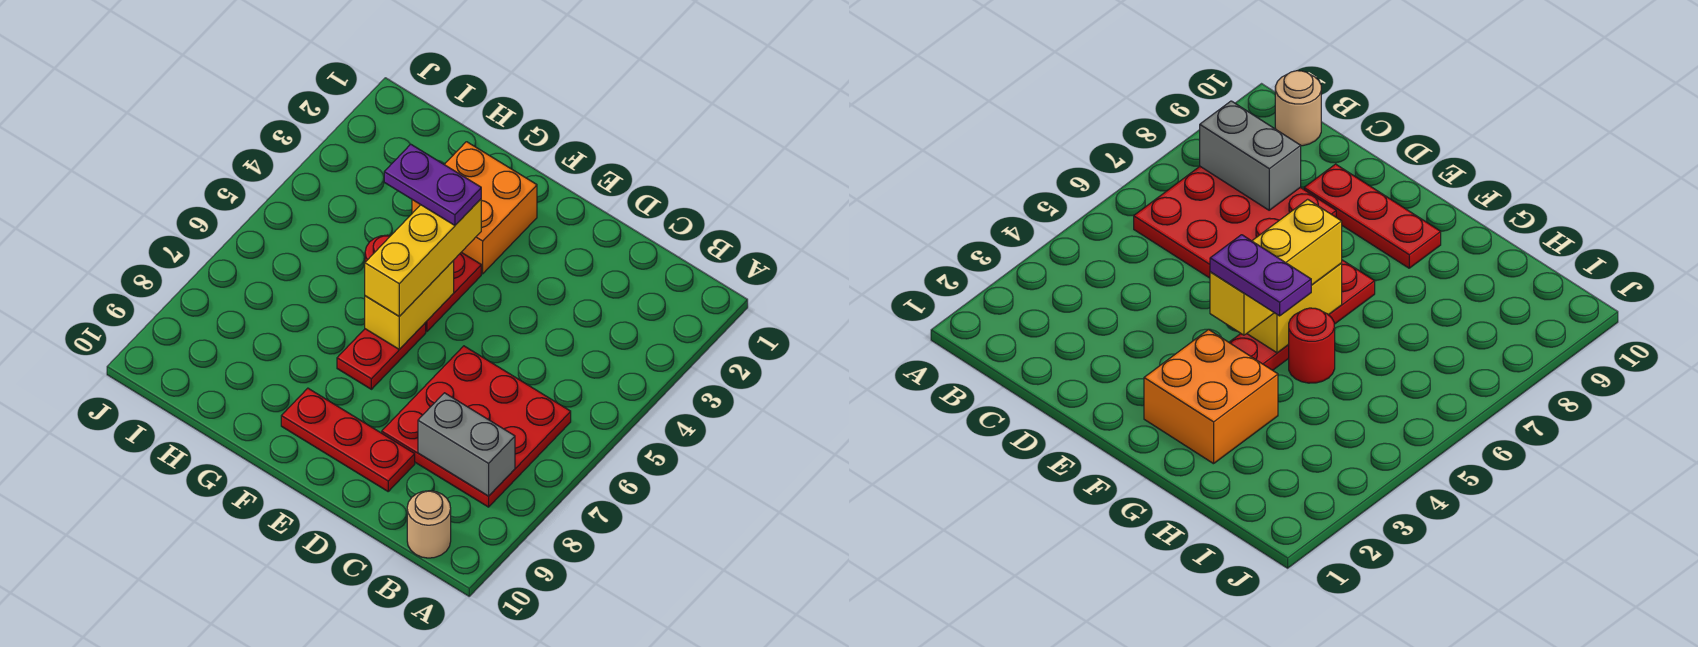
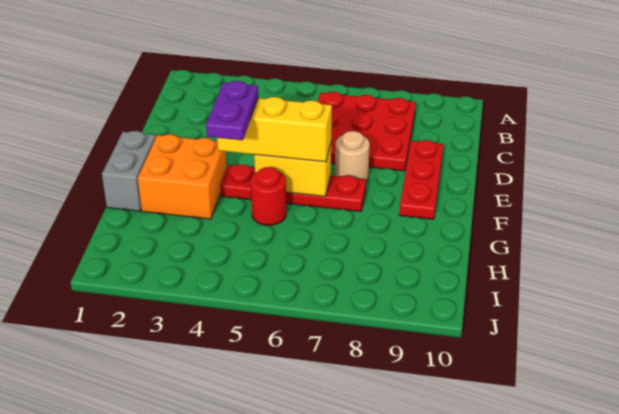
grey 1x2 brick [418,393,515,496] -> grey 1x2 brick moved to [102,131,156,211]
tan 1x1 round brick [407,491,451,558] -> tan 1x1 round brick moved to [335,131,370,182]

